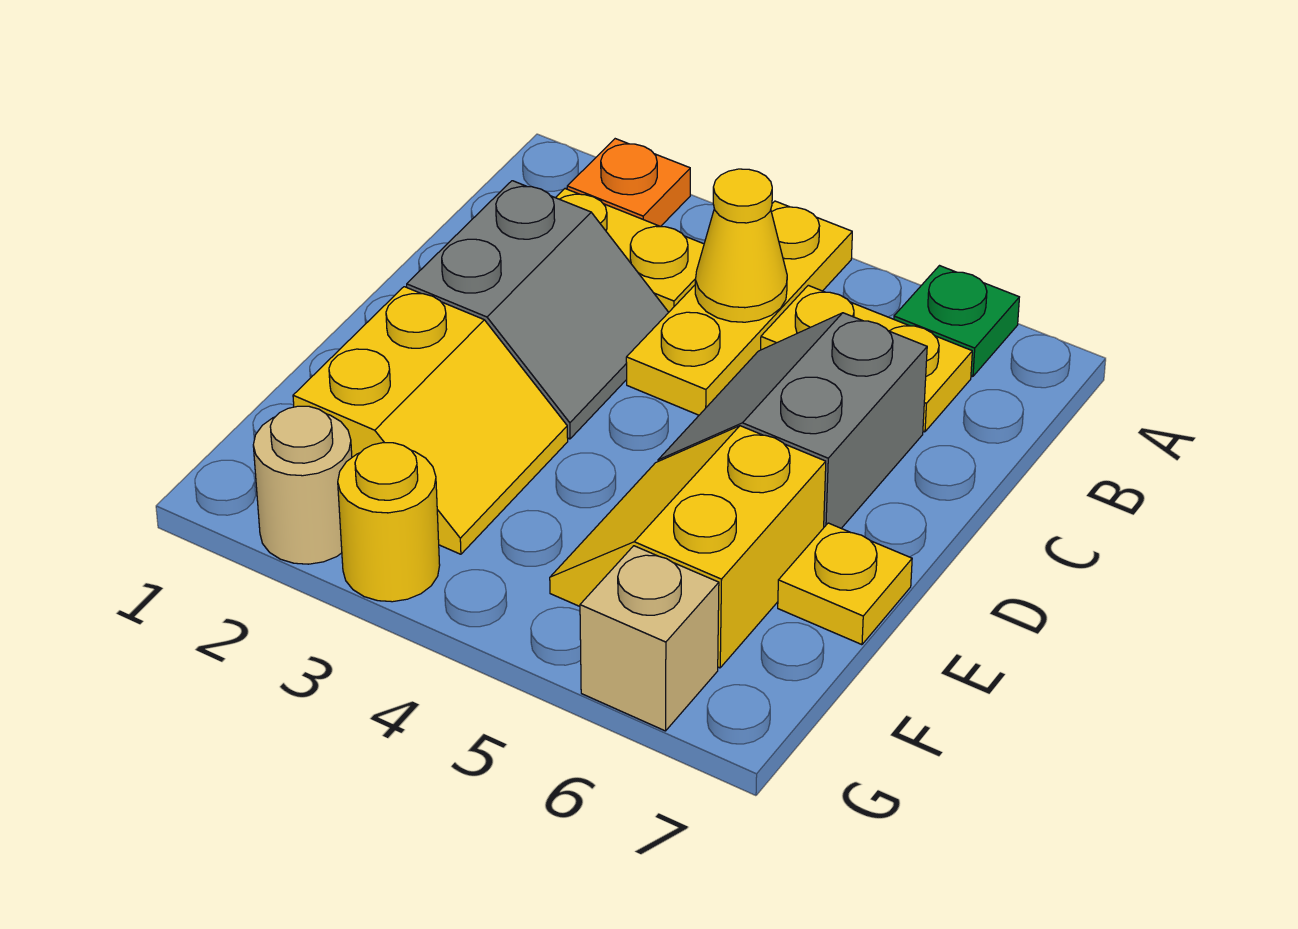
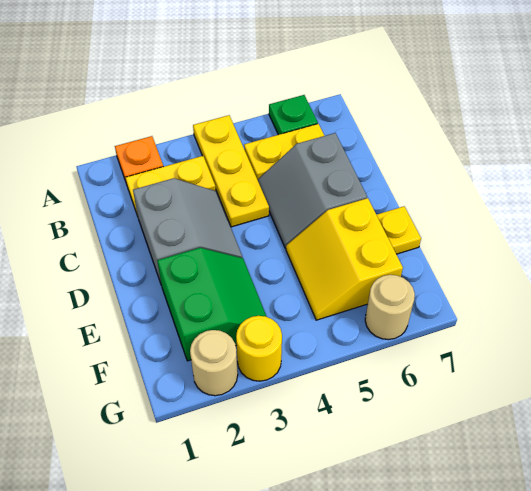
yellow 1x1 cone [695,169,787,322] -> none
yellow 2x2 slope [293,287,568,554] -> green 2x2 slope [157,248,267,361]
tan 1x1 brick [580,546,719,731] -> tan 1x1 round brick [365,275,415,340]

